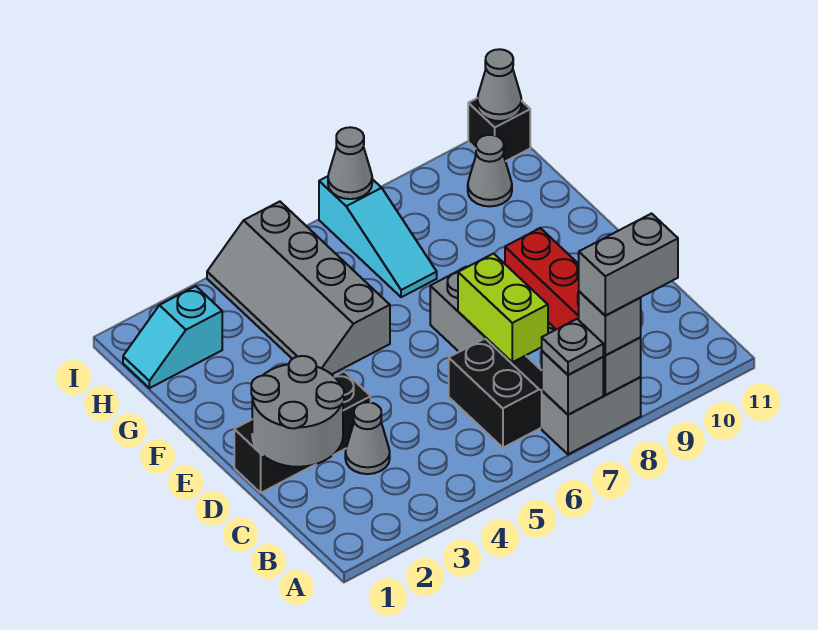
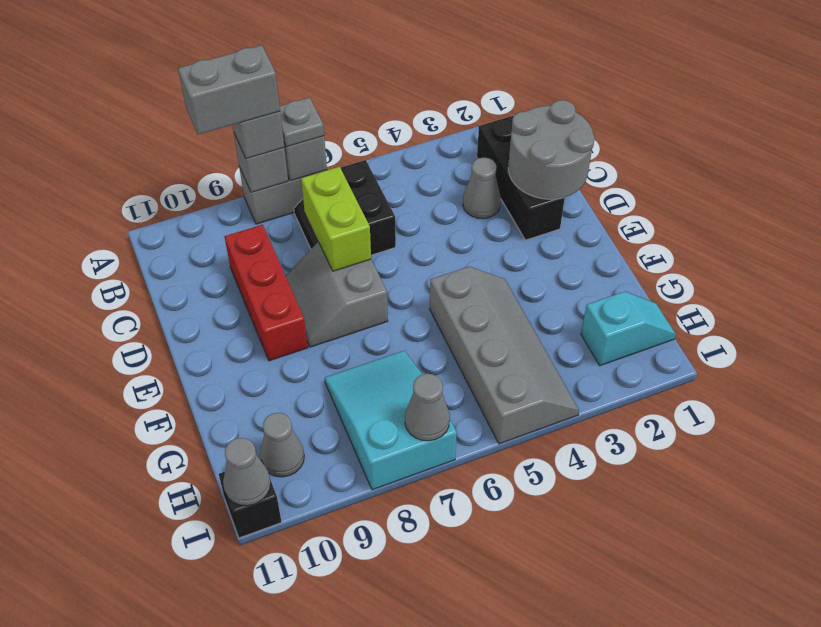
black 1x3 brick [234,371,371,493] -> black 1x3 brick turned to [477,116,565,240]
cyan 1x3 slope [319,176,437,297] -> cyan 2x3 slope [325,351,457,490]

